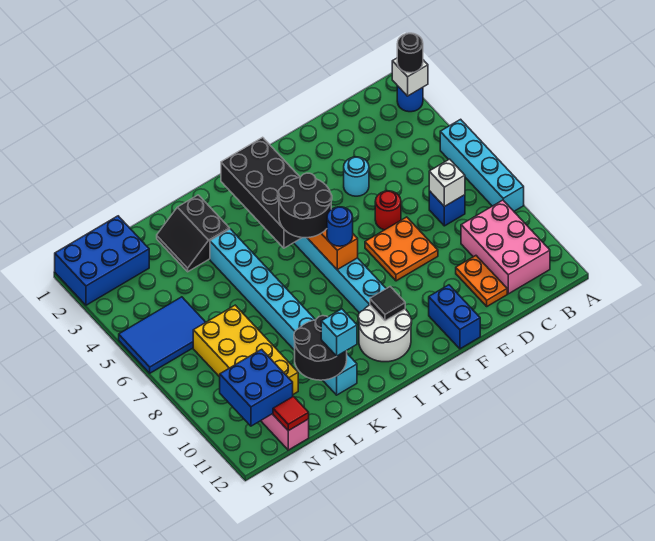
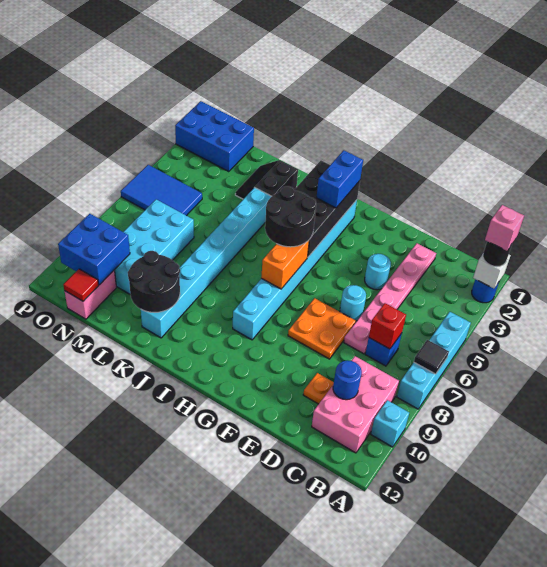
none -> pink 1x1 brick [485,205,524,251]
white 1x1 brick [429,159,465,207] -> red 1x1 brick [369,303,406,349]
none -> pink 1x6 plate [344,243,436,354]
orange 1x2 plate [456,256,507,306] -> orange 1x1 plate [303,373,334,404]
red 1x1 round brick [375,191,401,230] -> cyan 1x1 round brick [340,285,366,321]
blue 1x2 brick [429,285,480,349] -> blue 1x2 brick moved to [316,150,363,208]
blue 1x1 round brick [327,207,353,246] -> blue 1x1 round brick moved to [333,360,362,400]
white 2x2 round brick [358,305,412,362] -> none
black 1x1 tile [370,287,405,321] -> black 1x1 tile moved to [414,340,449,374]
cyan 1x1 brick [321,309,357,356] -> cyan 1x1 brick moved to [371,400,409,447]
yellow 2x4 brick [193,305,298,394] -> cyan 2x4 brick [115,199,194,294]

